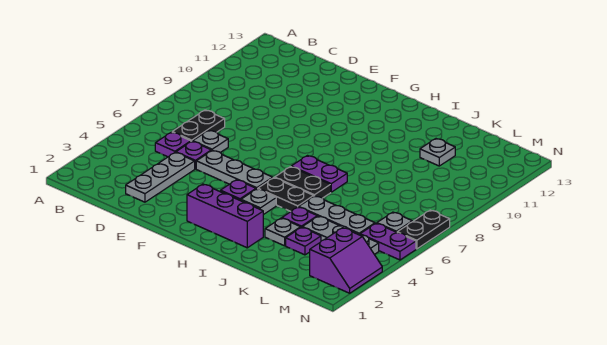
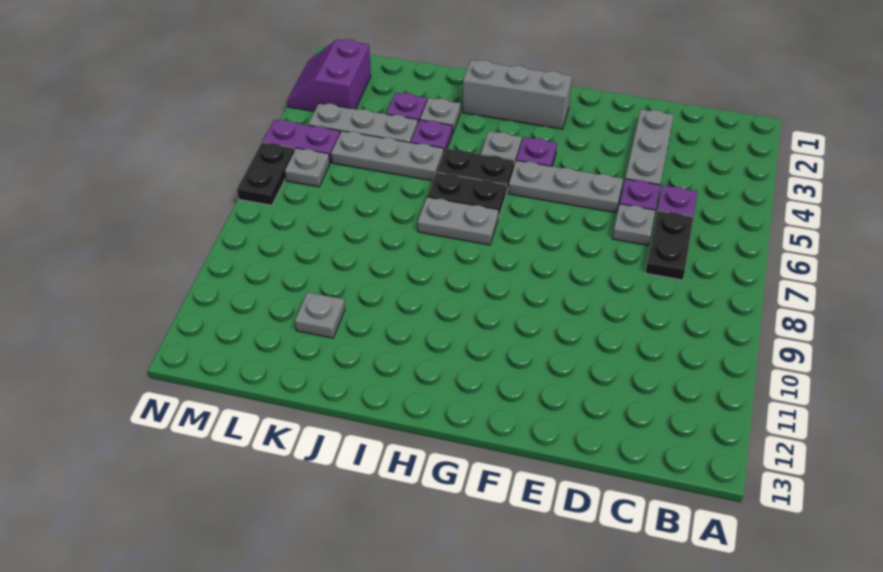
purple 1x3 brick [187,184,263,248] -> grey 1x3 brick [462,60,572,129]
purple 1x2 plate [291,156,347,192] -> grey 1x2 plate [418,197,499,245]

